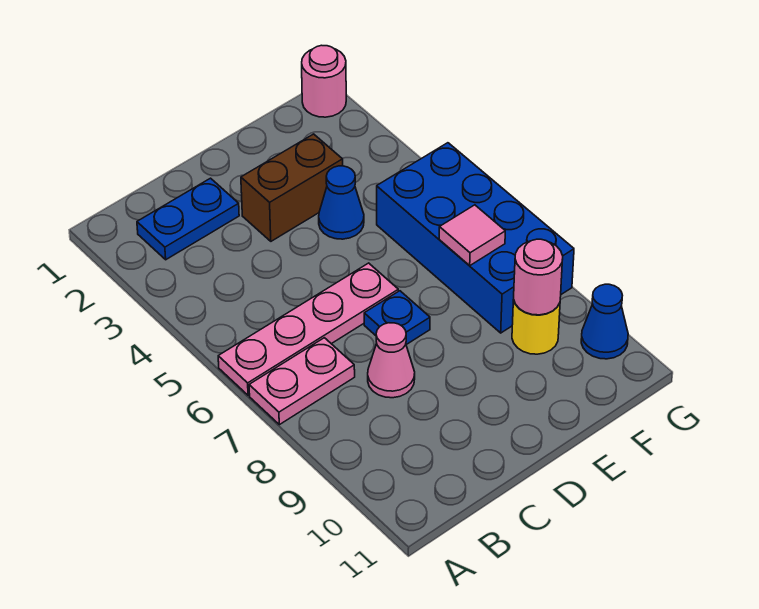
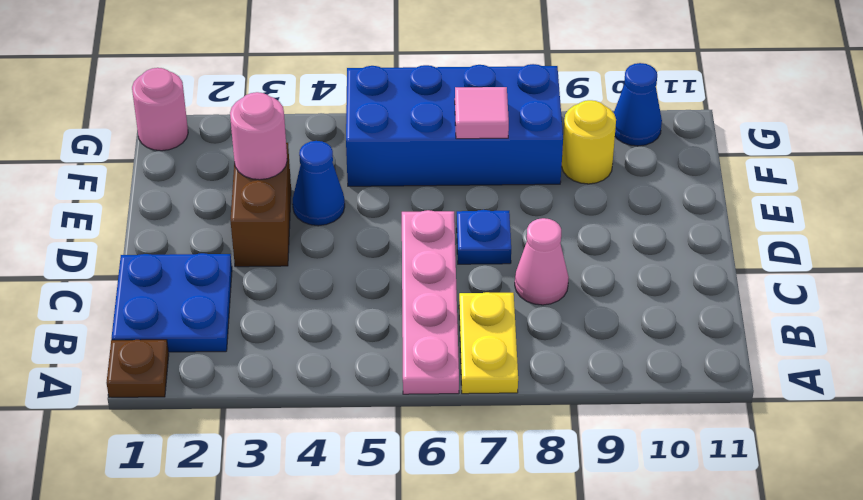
none -> brown 1x1 plate [106,340,169,397]
pink 1x2 plate [249,338,355,425] -> yellow 1x2 plate [459,292,518,394]
blue 1x2 plate [137,178,239,260] -> blue 2x2 plate [112,253,232,352]
pink 1x1 round brick [514,239,563,315] -> pink 1x1 round brick moved to [230,92,287,180]

